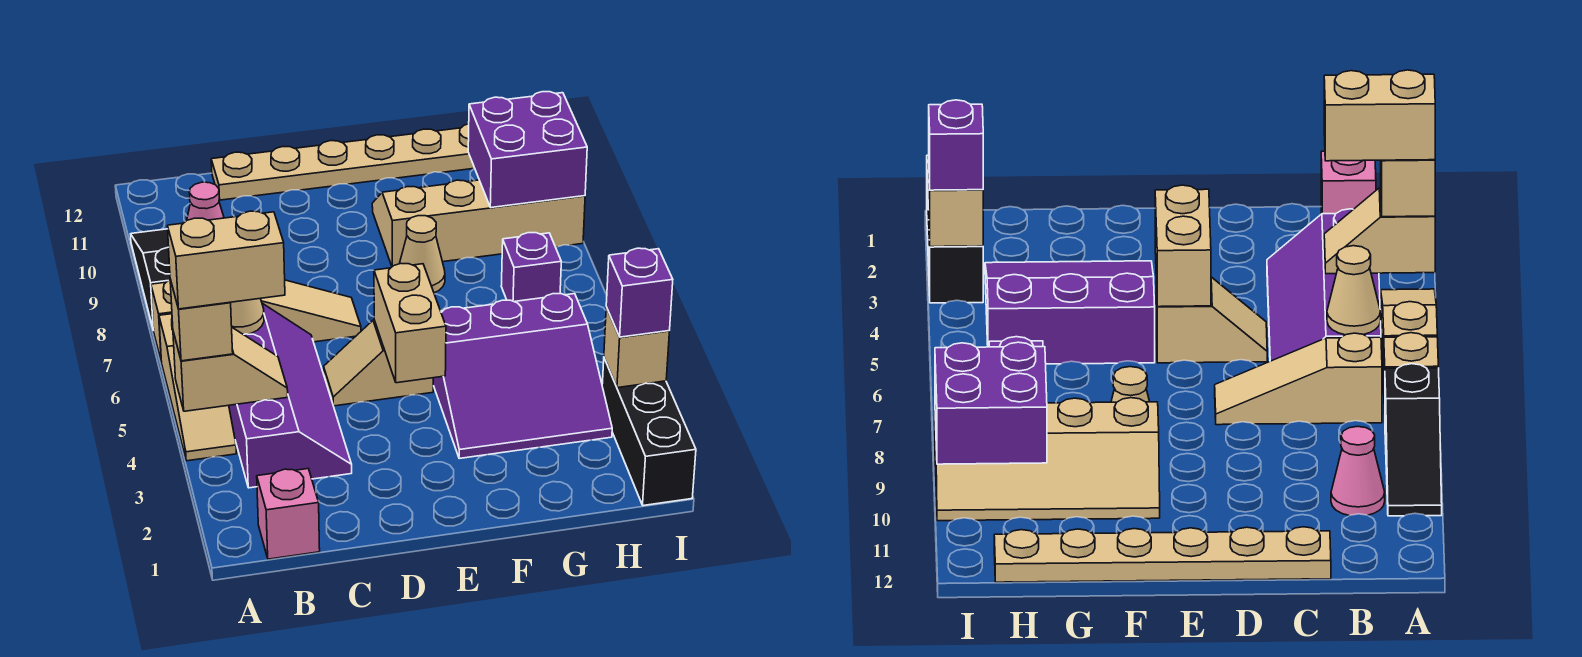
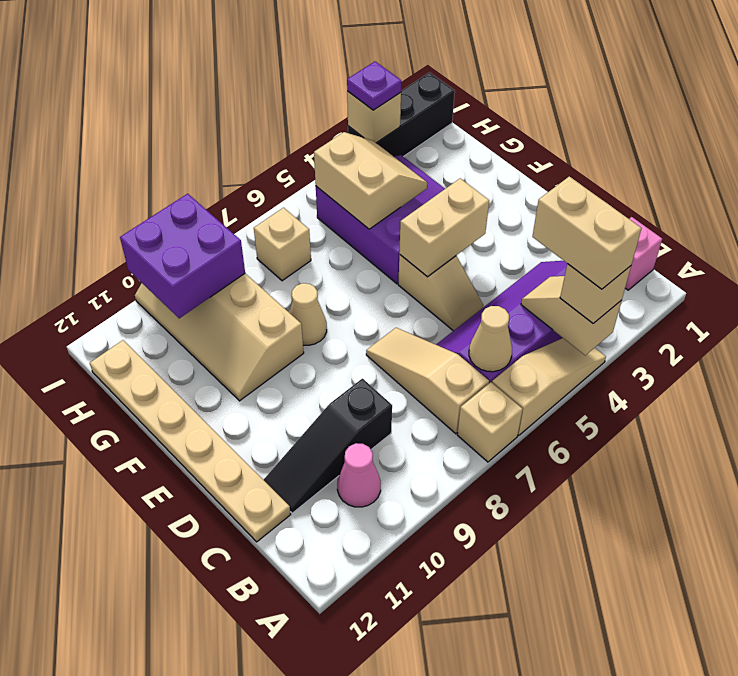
black 1x3 slope [131,229,170,330] -> black 1x3 slope moved to [264,379,392,513]
none -> tan 2x2 slope [314,132,427,229]
purple 1x1 brick [501,233,561,302] -> tan 1x1 brick [254,208,311,281]
purple 1x1 brick [606,248,673,337] -> purple 1x1 plate [347,61,401,110]

